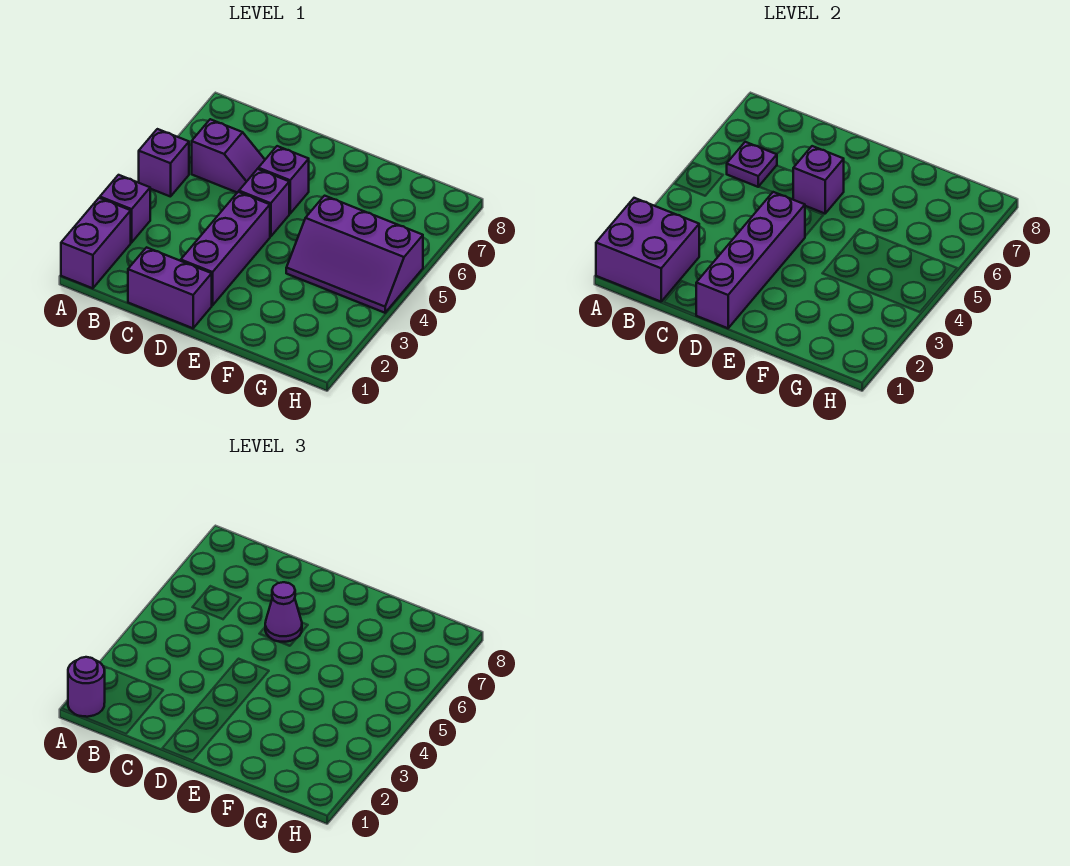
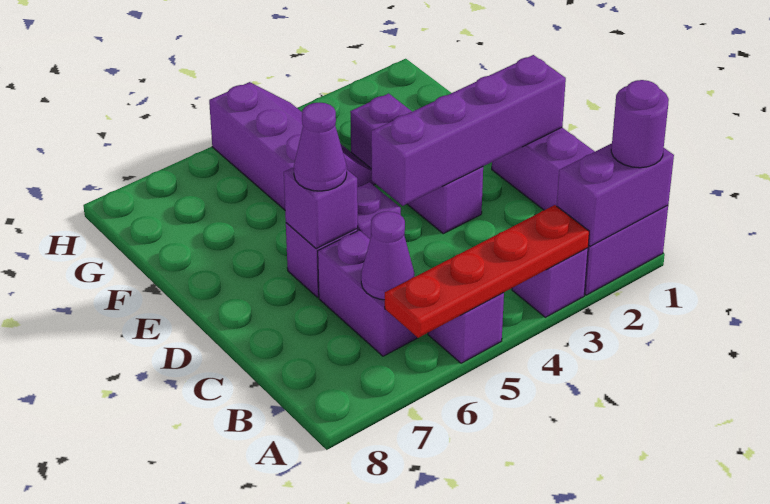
purple 2x2 brick [596,198,699,302] -> purple 1x2 brick [557,143,674,246]
none -> red 1x4 plate [385,205,589,338]
purple 1x2 slope [192,119,265,192] -> purple 1x2 brick [318,230,417,356]
purple 1x1 plate [727,142,777,187] -> purple 1x1 cone [361,211,414,300]
purple 1x3 brick [181,192,270,305] -> purple 1x3 brick turned to [350,93,483,234]

